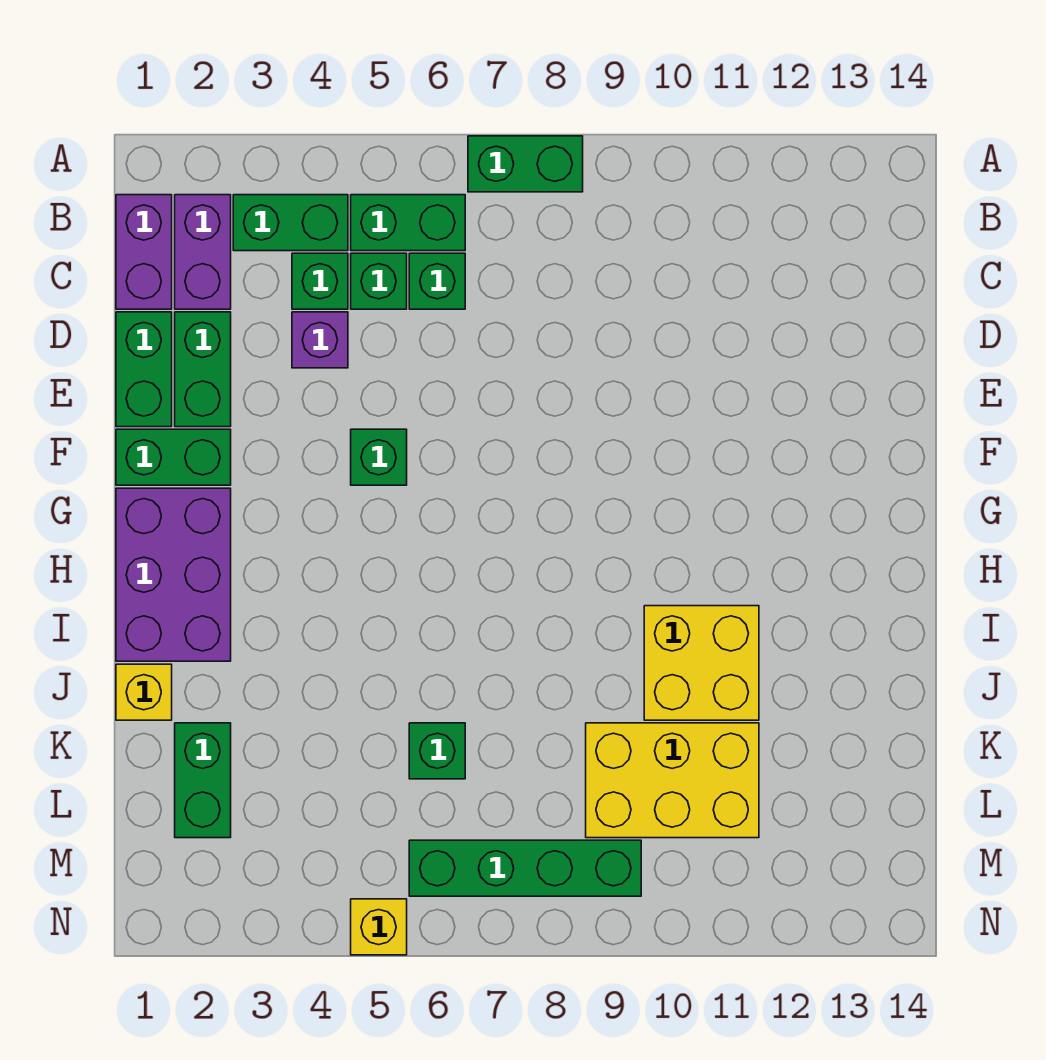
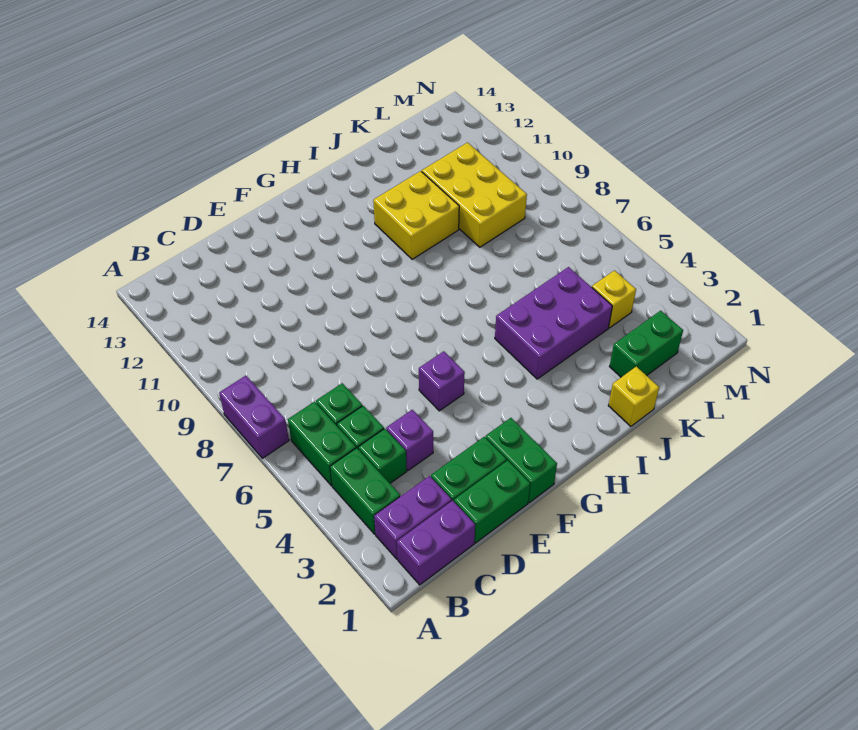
green 1x2 brick [468,136,583,192] -> purple 1x2 brick [219,376,289,458]
green 1x1 brick [351,429,407,485] -> purple 1x1 brick [419,351,465,411]
purple 2x3 brick [116,488,231,661] -> purple 2x3 brick moved to [495,267,612,379]
green 1x1 brick [409,723,465,779] -> none
green 1x4 brick [409,840,641,896] -> none
yellow 1x1 brick [351,899,407,955] -> yellow 1x1 brick moved to [592,271,636,328]

